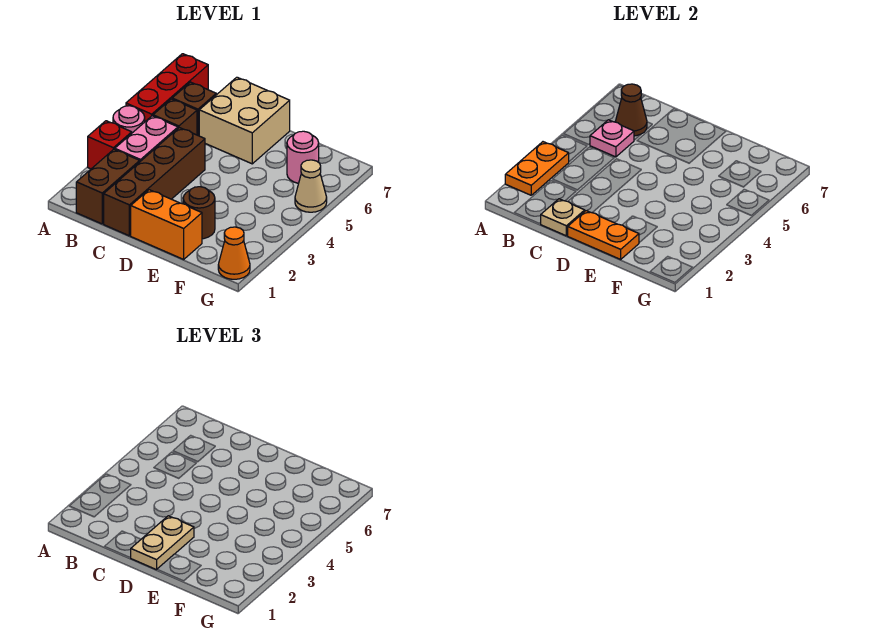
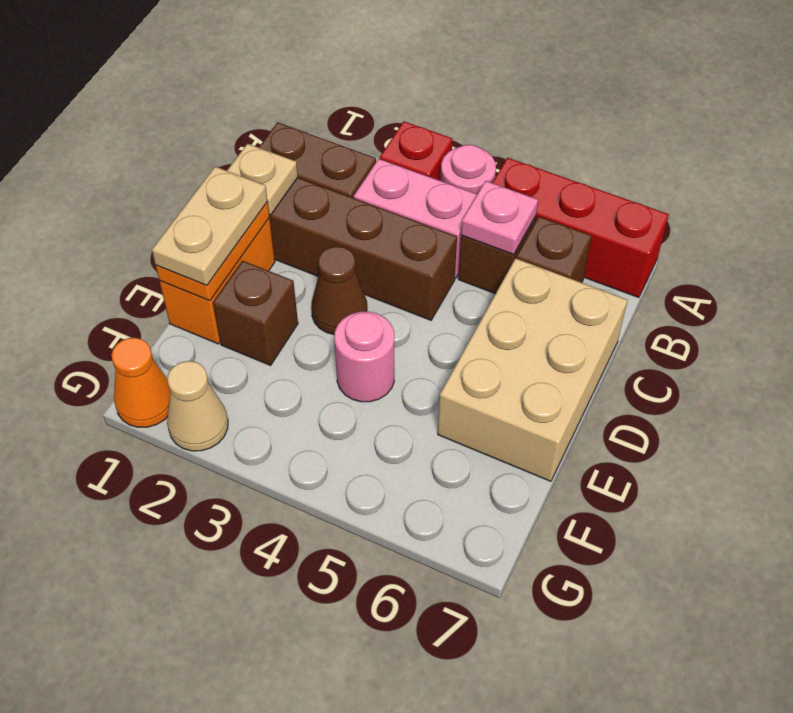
orange 1x2 plate [505,142,569,195] -> none
brown 1x1 cone [615,84,647,136] -> brown 1x1 cone moved to [311,246,367,334]
tan 2x2 brick [199,77,290,164] -> tan 2x3 brick [438,258,628,481]
tan 1x2 plate [130,516,194,570] -> tan 1x2 plate turned to [152,167,267,286]
brown 1x1 round brick [183,187,215,239] -> brown 1x1 brick [213,261,298,365]
pink 1x1 round brick [287,131,319,183] -> pink 1x1 round brick moved to [334,312,394,402]
tan 1x1 cone [295,160,327,212] -> tan 1x1 cone moved to [167,361,228,451]

